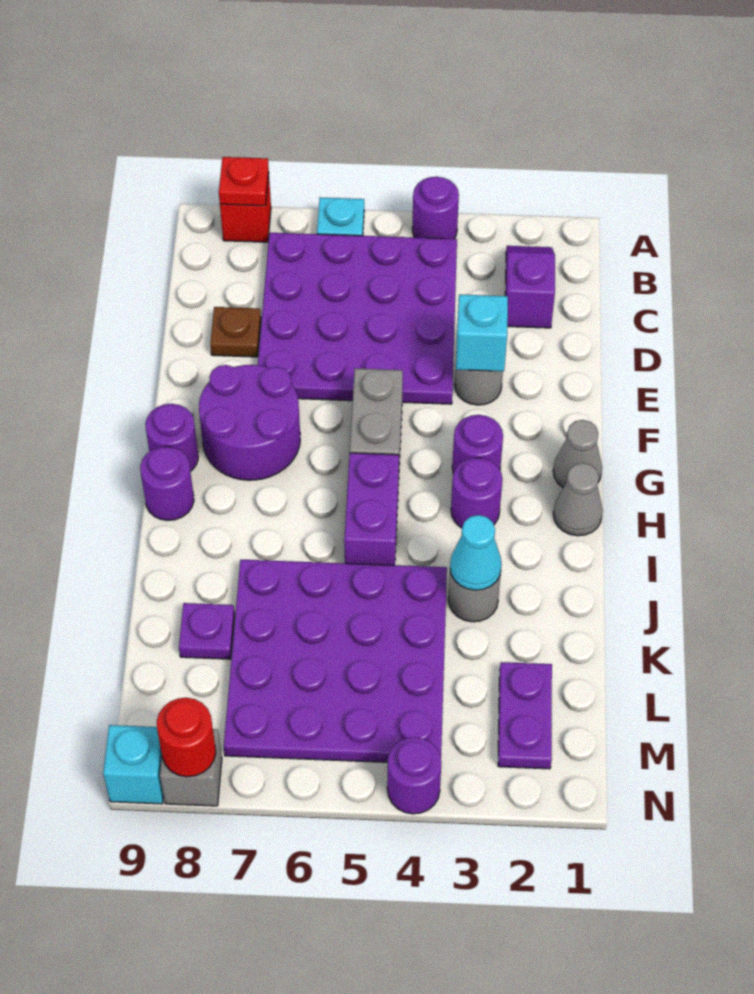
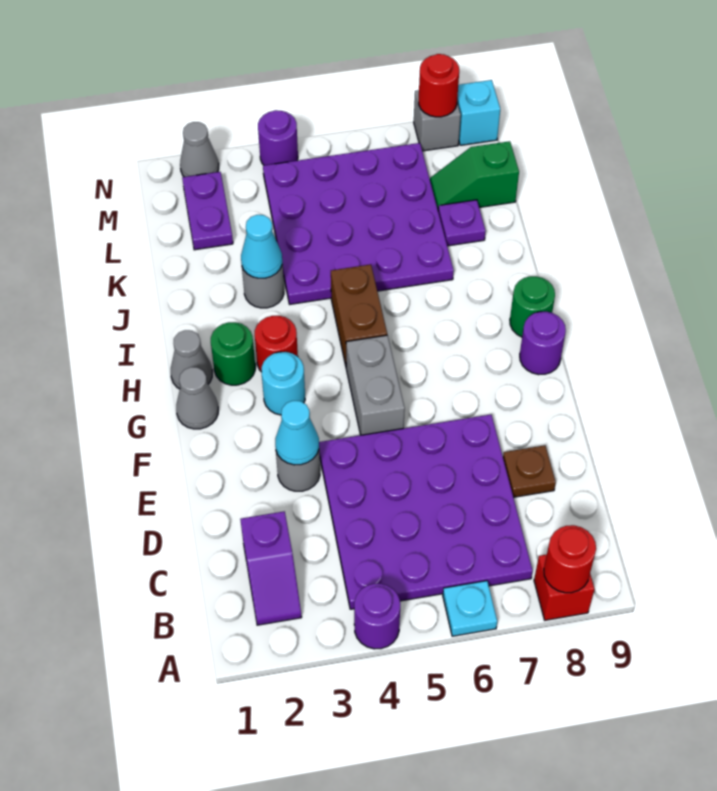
red 1x1 plate [219,157,269,206] -> red 1x1 round brick [544,525,596,593]
cyan 1x1 brick [456,295,508,371] -> cyan 1x1 cone [275,401,319,465]
purple 2x2 round brick [199,365,300,480] -> none
purple 1x1 round brick [452,415,503,474] -> cyan 1x1 round brick [262,352,305,415]
none -> green 1x1 round brick [211,322,255,385]
purple 1x1 round brick [451,458,502,528] -> red 1x1 round brick [255,316,298,372]
purple 1x2 brick [344,453,399,565] -> brown 1x2 brick [331,264,387,366]
purple 1x1 round brick [140,446,194,520] -> green 1x1 round brick [510,276,555,337]
none -> green 1x2 slope [430,141,519,209]
none -> grey 1x1 cone [180,122,219,177]

